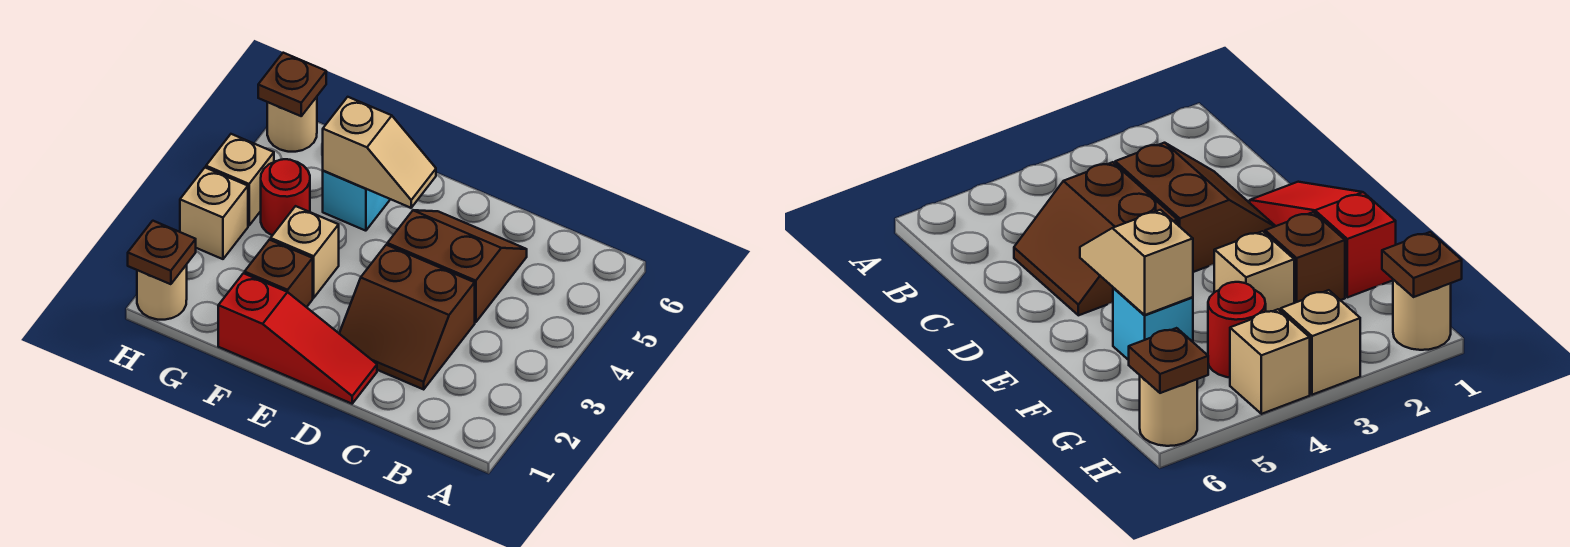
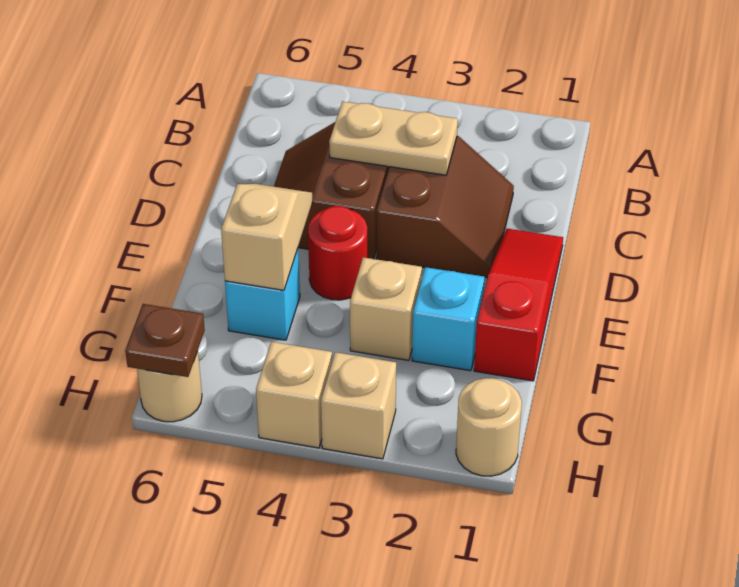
none -> tan 1x2 plate [329,101,458,175]
brown 1x1 brick [245,240,313,307] -> cyan 1x1 brick [412,267,485,371]
red 1x1 round brick [261,159,310,235] -> red 1x1 round brick moved to [308,206,367,300]
brown 1x1 plate [128,221,196,284] -> none

